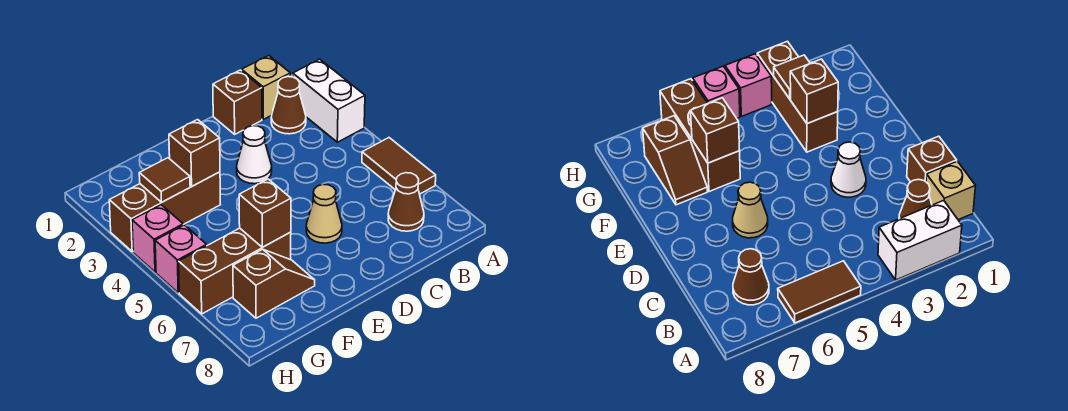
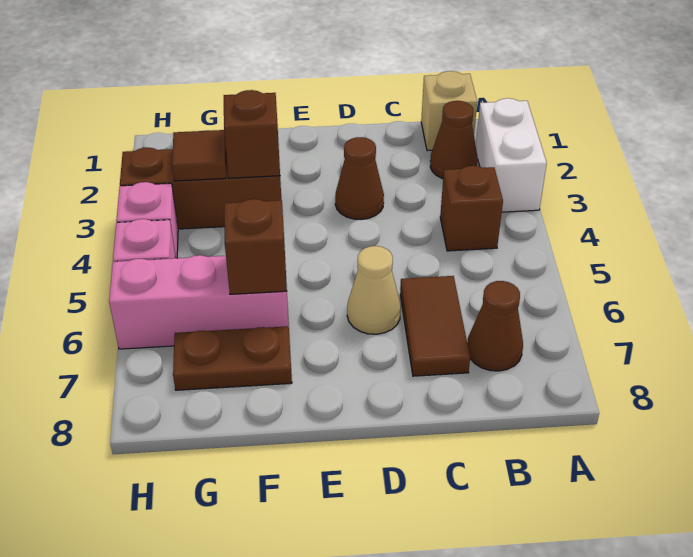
brown 1x2 tile [362,138,436,194] -> brown 1x2 tile moved to [400,276,470,376]
brown 1x1 brick [213,70,262,134] -> brown 1x1 brick moved to [440,166,503,251]
white 1x1 cone [237,126,272,184] -> brown 1x1 cone [335,137,384,220]
brown 1x3 brick [179,228,291,314] -> pink 1x3 brick [109,255,289,349]
brown 1x2 slope [233,249,315,318] -> brown 1x2 plate [173,326,292,390]

